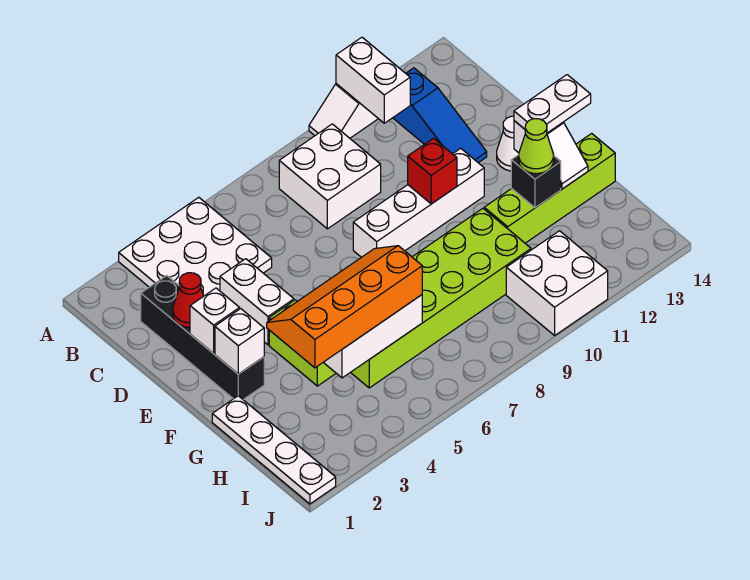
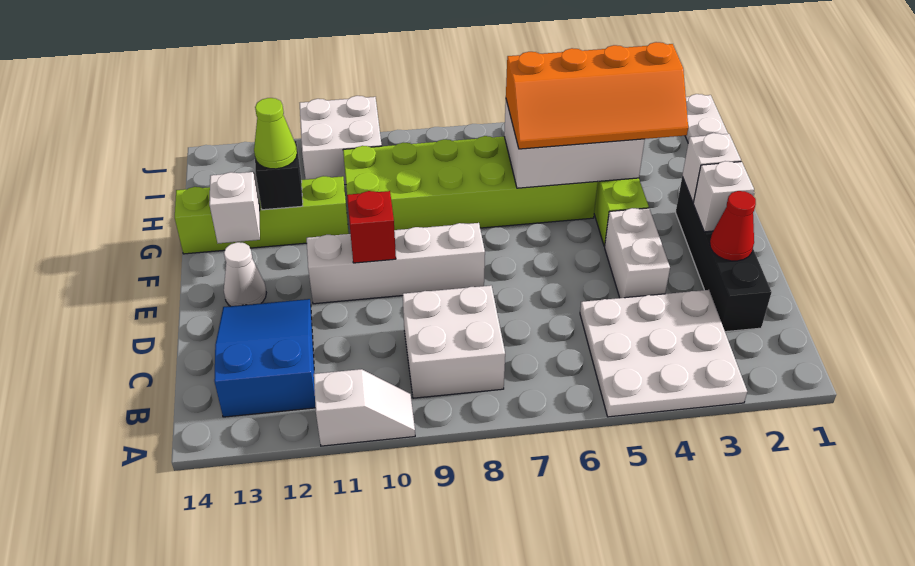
white 1x2 brick [336,37,410,123] -> none
blue 1x3 slope [393,68,487,163] -> blue 2x3 slope [214,299,315,417]
white 1x2 plate [514,75,591,133] -> none

